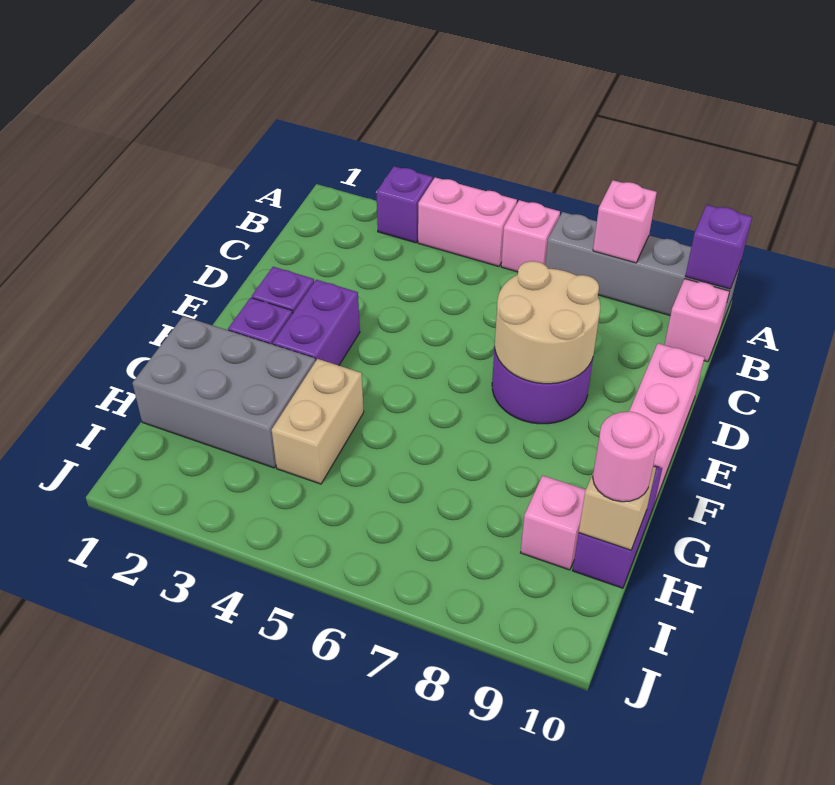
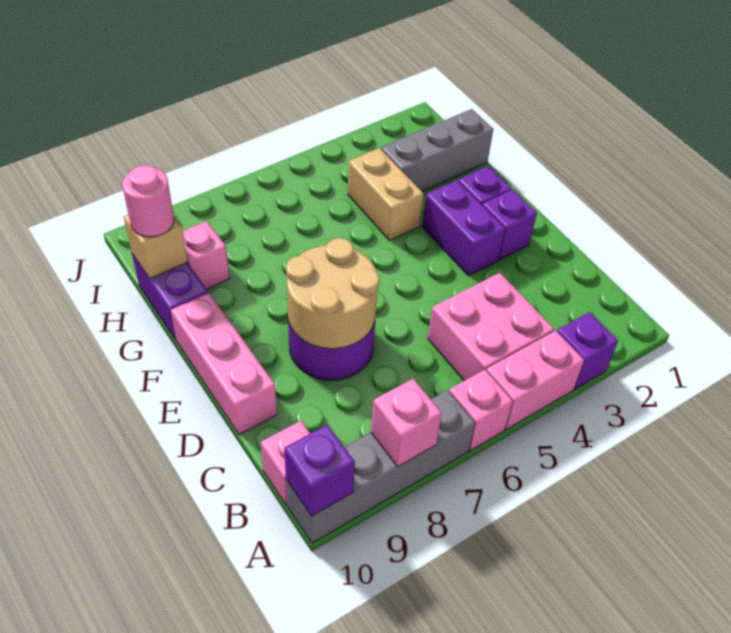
none -> pink 2x2 brick [428,273,554,381]
grey 2x3 brick [132,316,315,468] -> grey 1x3 brick [381,109,493,192]

